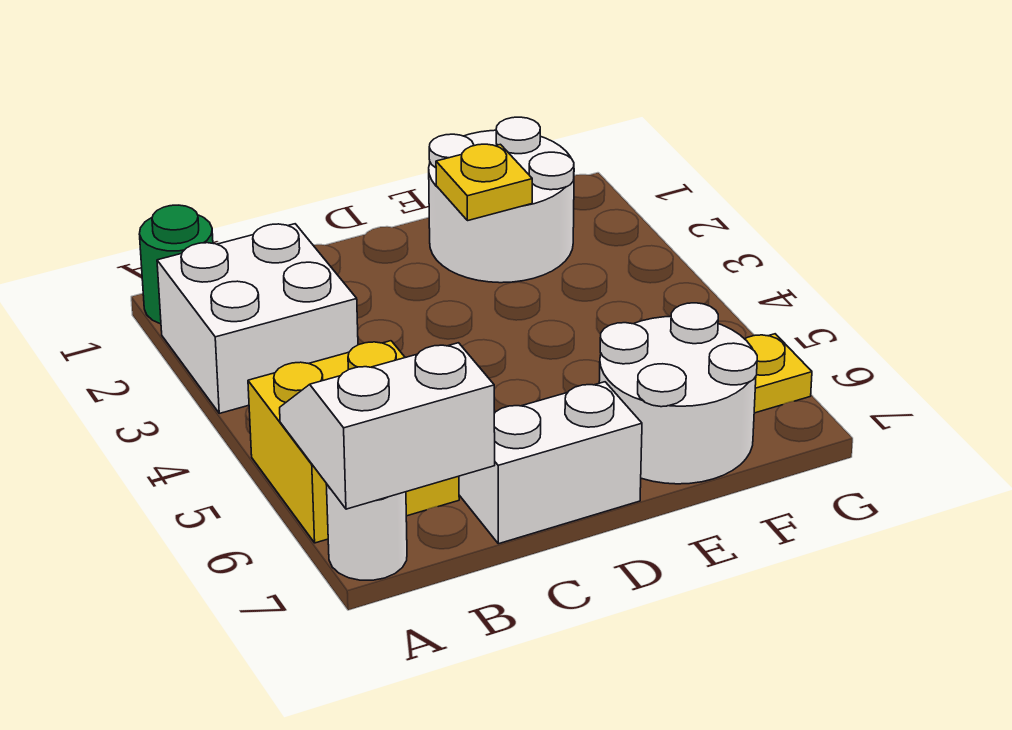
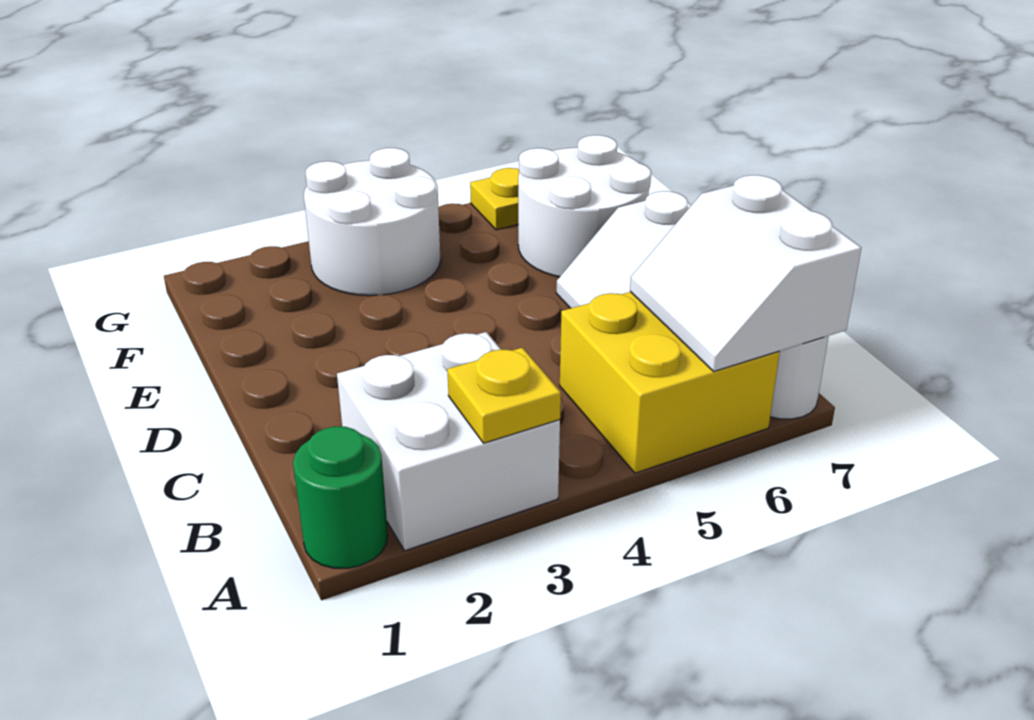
white 2x2 round brick [429,117,574,283] -> white 2x2 round brick moved to [304,148,441,296]
yellow 1x1 plate [436,144,532,221] -> yellow 1x1 plate moved to [447,348,561,443]

